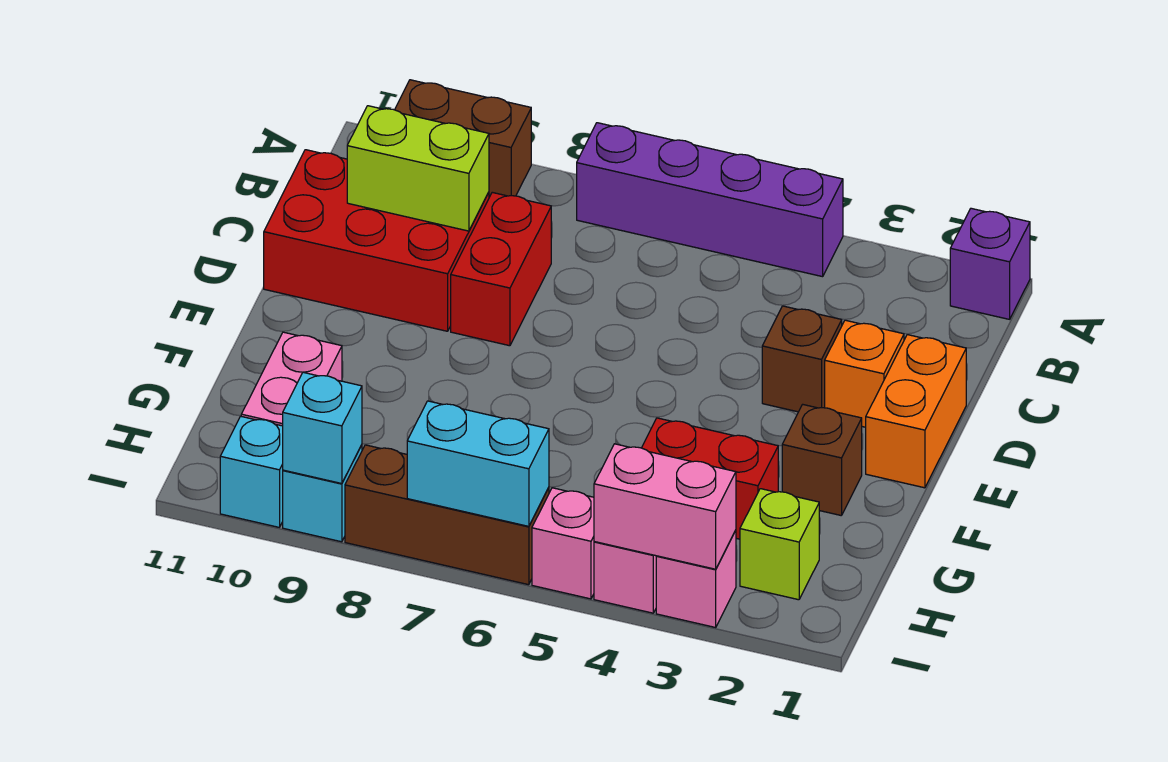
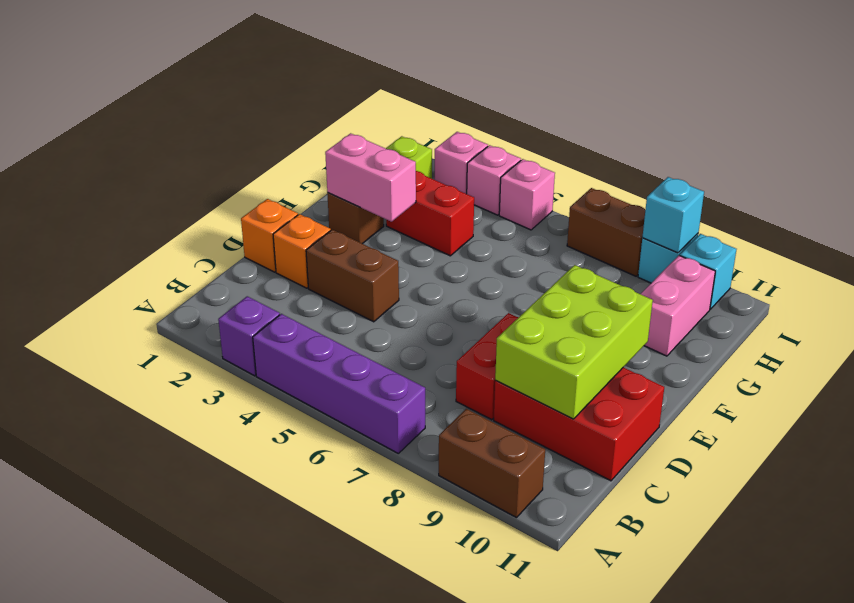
purple 1x1 brick [950,208,1030,319] -> purple 1x1 brick moved to [218,296,280,376]
lime 1x2 brick [347,106,489,231] -> lime 2x3 brick [495,265,653,419]
orange 1x2 brick [866,335,966,488] -> orange 1x1 brick [241,199,298,272]
brown 1x1 brick [762,306,842,412] -> brown 1x2 brick [306,230,399,322]
pink 1x2 brick [594,444,736,569] -> pink 1x2 brick moved to [325,133,416,222]
brown 1x3 brick [345,445,549,585] -> brown 1x2 brick [567,188,645,276]
cyan 1x2 brick [407,401,549,526] -> none

